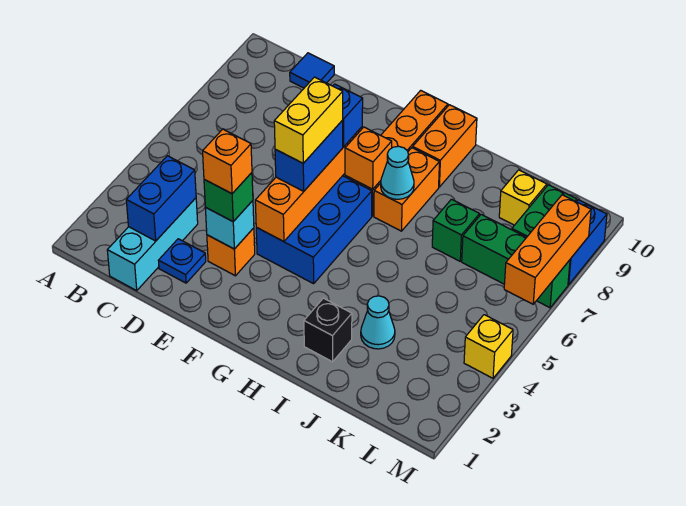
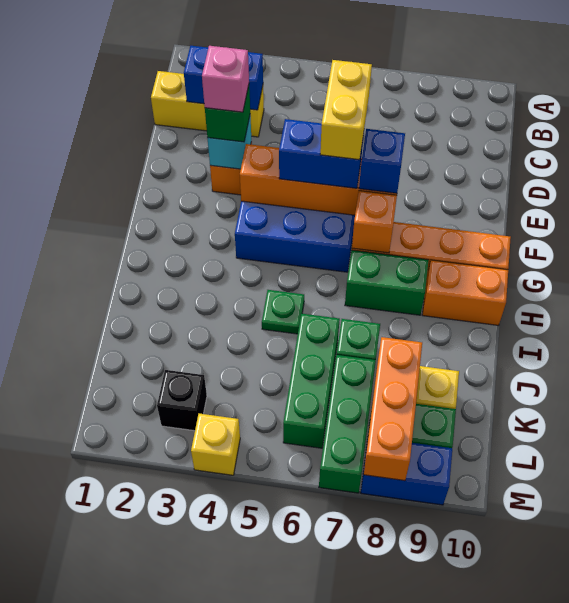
cyan 1x3 brick [107,198,198,291] -> yellow 1x3 brick [151,71,264,137]
blue 1x1 tile [290,53,334,88] -> none
blue 1x1 plate [158,239,206,283] -> none
orange 1x1 brick [203,129,252,194] -> pink 1x1 brick [202,46,249,112]
yellow 1x2 brick [274,77,343,163] -> yellow 1x2 brick turned to [320,60,372,160]
orange 1x2 brick [374,148,439,231] -> green 1x2 brick [345,250,429,315]
cyan 1x1 cone [381,146,414,199] -> none
black 1x1 brick [304,298,352,362] -> black 1x1 brick moved to [157,370,207,431]
none -> green 1x1 plate [262,290,304,334]
cyan 1x1 cone [361,296,395,349] -> none
none -> green 1x3 brick [283,314,340,448]
orange 1x3 brick [504,195,591,304] -> orange 1x3 brick turned to [364,337,422,481]

